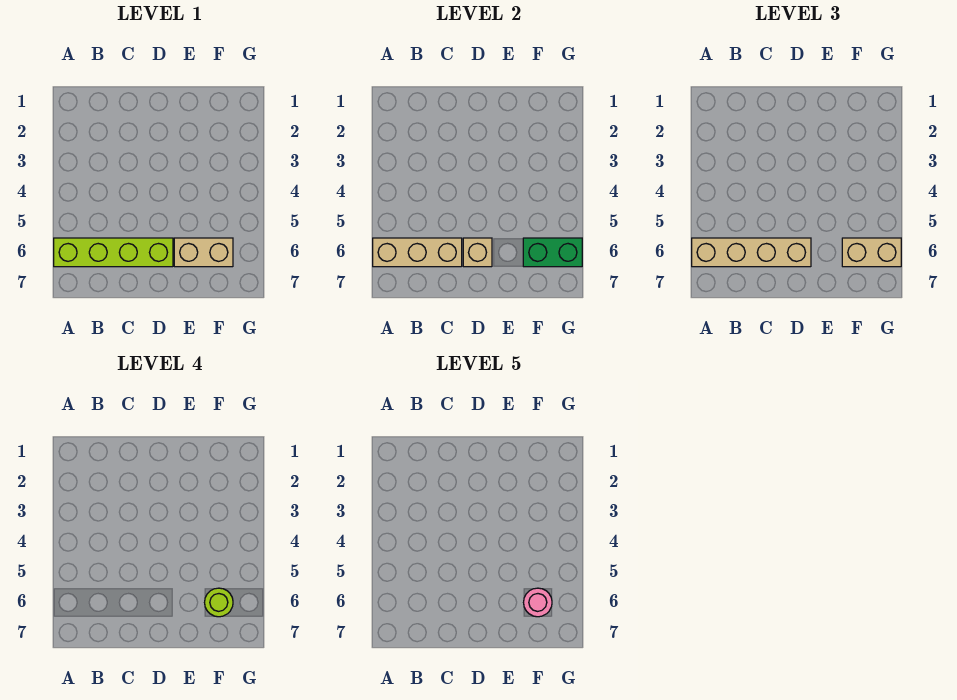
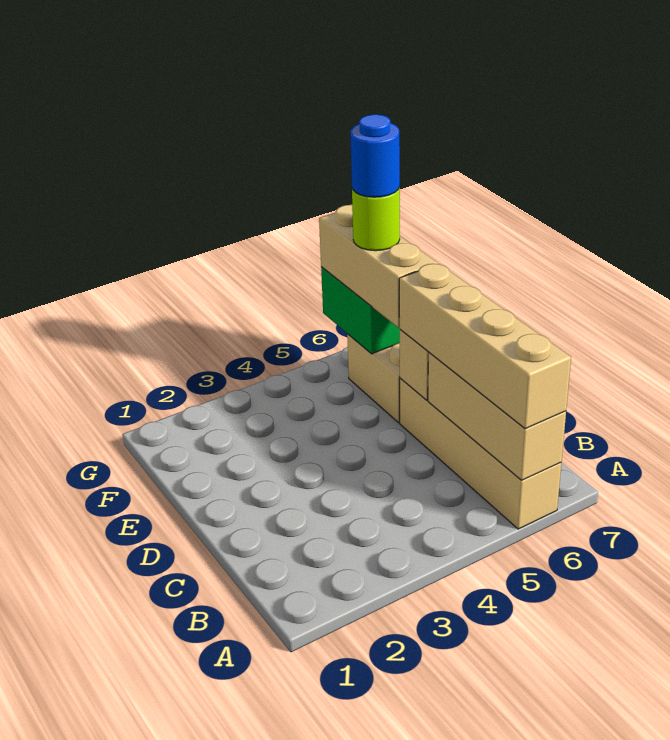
lime 1x4 brick [54,238,173,267] -> tan 1x4 brick [400,378,561,529]
tan 1x2 brick [842,238,901,267] -> tan 1x3 brick [319,205,438,328]
pink 1x1 round brick [524,588,552,617] -> blue 1x1 round brick [350,114,400,197]

